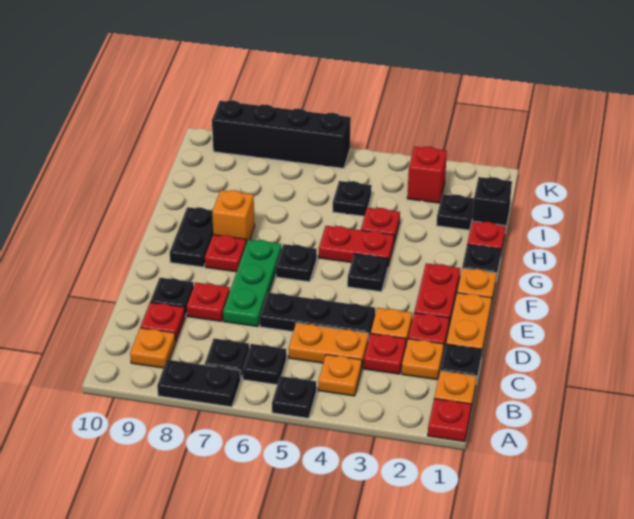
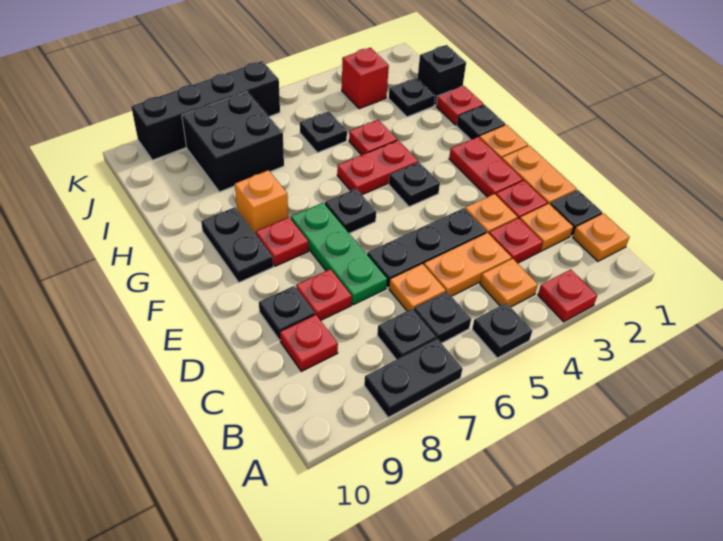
red 1x1 plate [428,399,471,442] -> red 1x1 plate moved to [538,269,597,322]
orange 1x1 plate [130,328,176,368] -> orange 1x1 plate moved to [389,264,446,311]
none -> black 2x2 brick [182,92,284,192]

